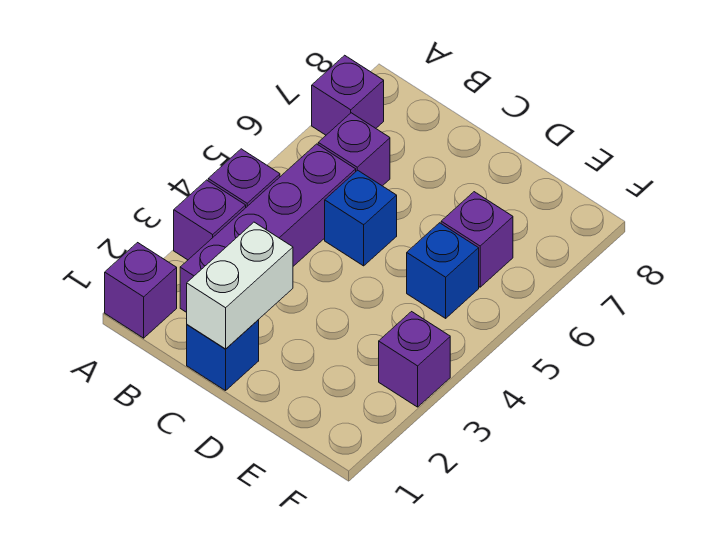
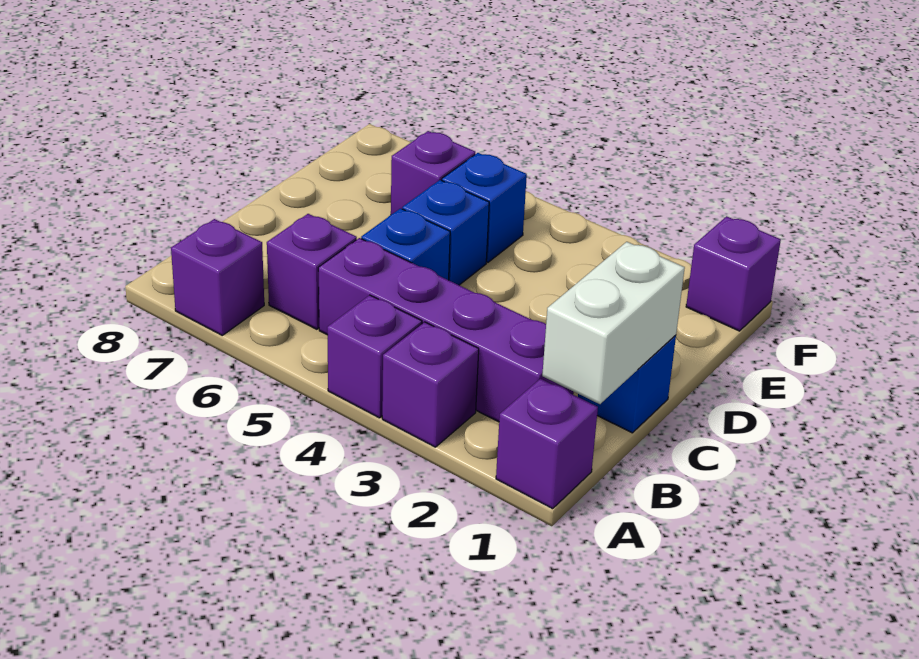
white 1x2 brick [187,222,293,349] -> white 1x2 brick turned to [542,242,685,404]
none -> blue 1x1 brick [402,180,489,285]
purple 1x1 brick [379,312,450,407] -> purple 1x1 brick moved to [686,216,781,331]

